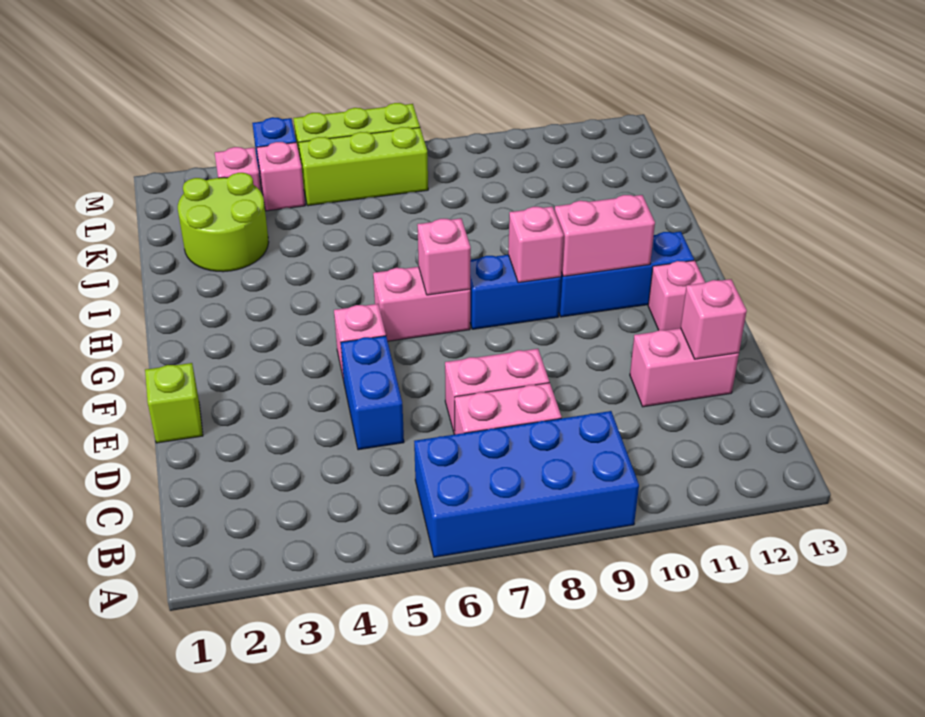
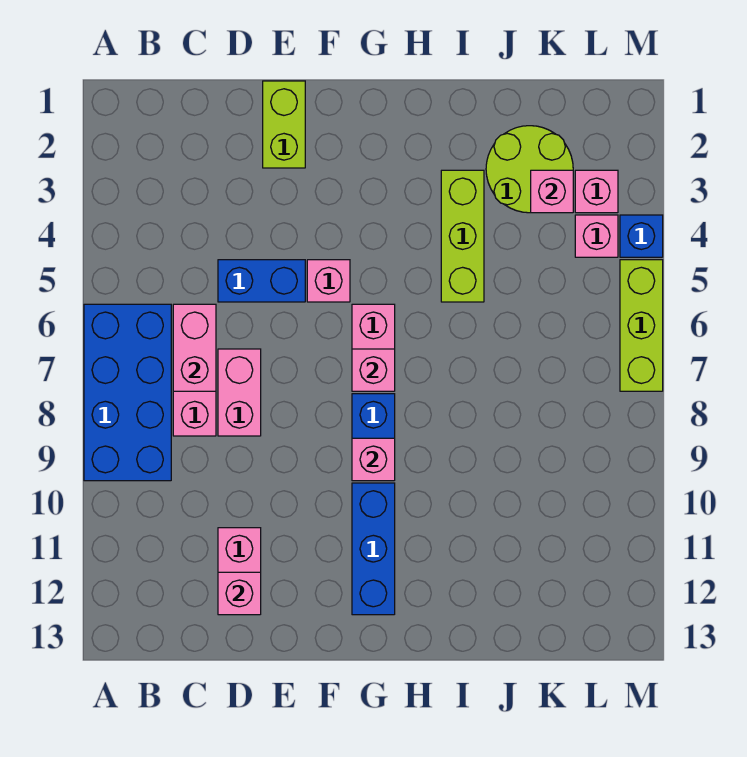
lime 1x1 brick [145,363,203,443] -> lime 1x2 brick [263,81,305,168]
pink 1x1 brick [648,260,705,330] -> pink 1x1 brick moved to [531,170,573,213]
pink 1x2 brick [555,195,655,276] -> pink 1x2 brick moved to [173,304,216,391]
lime 1x3 brick [299,127,428,206] -> lime 1x3 brick moved to [441,170,484,302]

